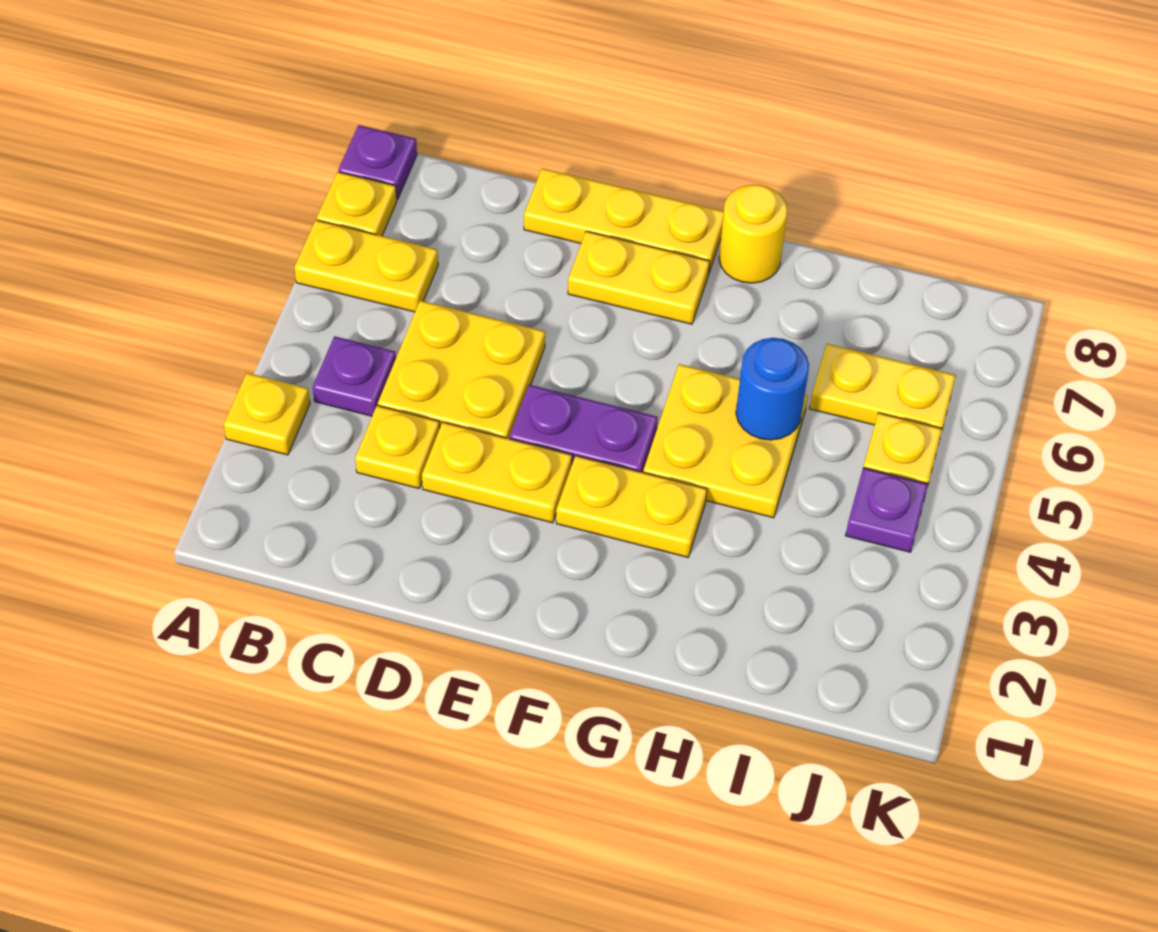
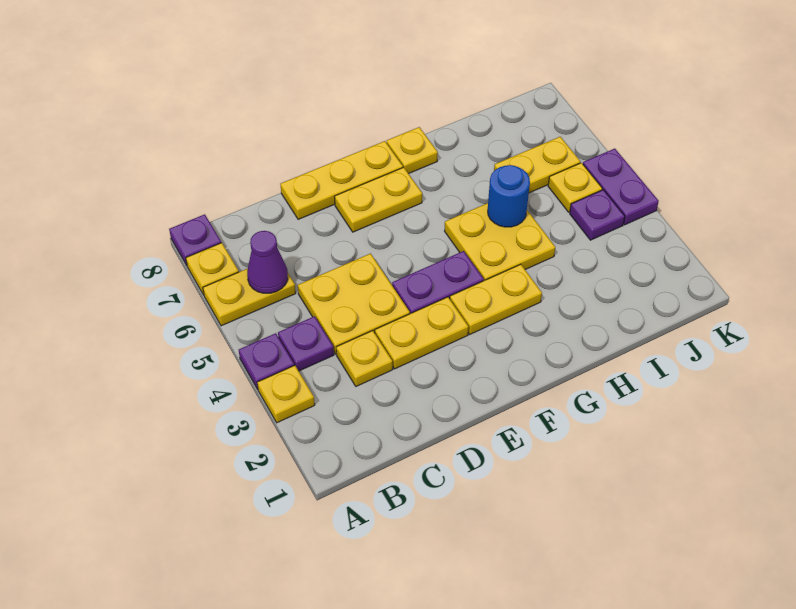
none -> purple 1x1 plate [239,333,294,389]
none -> purple 1x1 cone [247,231,288,293]
yellow 1x1 round brick [719,185,788,283] -> yellow 1x1 plate [387,127,438,174]
none -> purple 1x2 plate [583,149,659,225]

